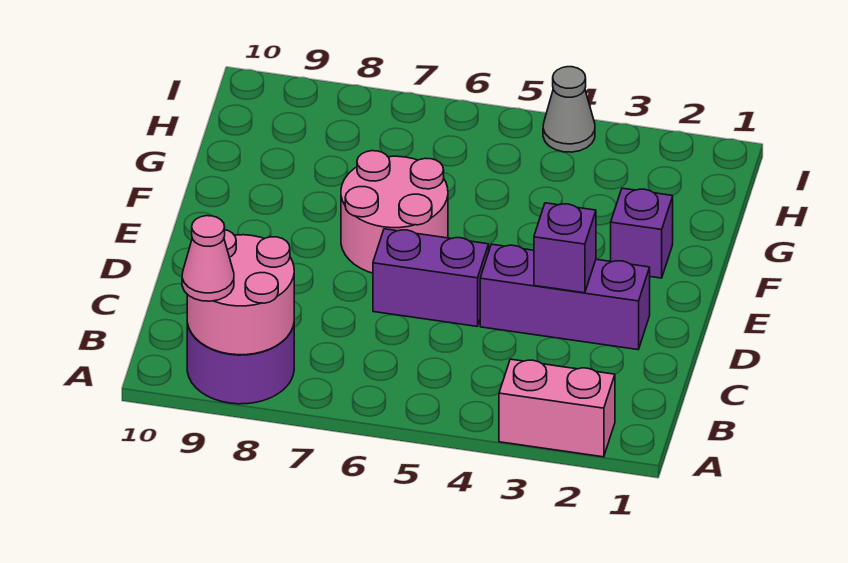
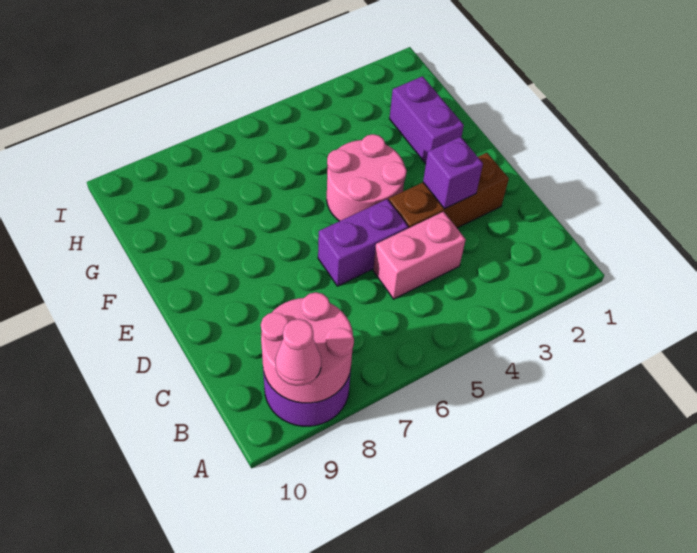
pink 1x2 brick [499,359,615,457] -> pink 1x2 brick moved to [373,212,466,299]
purple 1x3 brick [480,244,650,350] -> brown 1x3 brick [389,153,509,228]
pink 2x2 round brick [341,151,448,273] -> pink 2x2 round brick moved to [327,134,407,221]
purple 1x1 brick [611,188,673,278] -> purple 1x2 brick [390,76,464,164]
grey 1x1 cone [543,67,595,152] -> none

